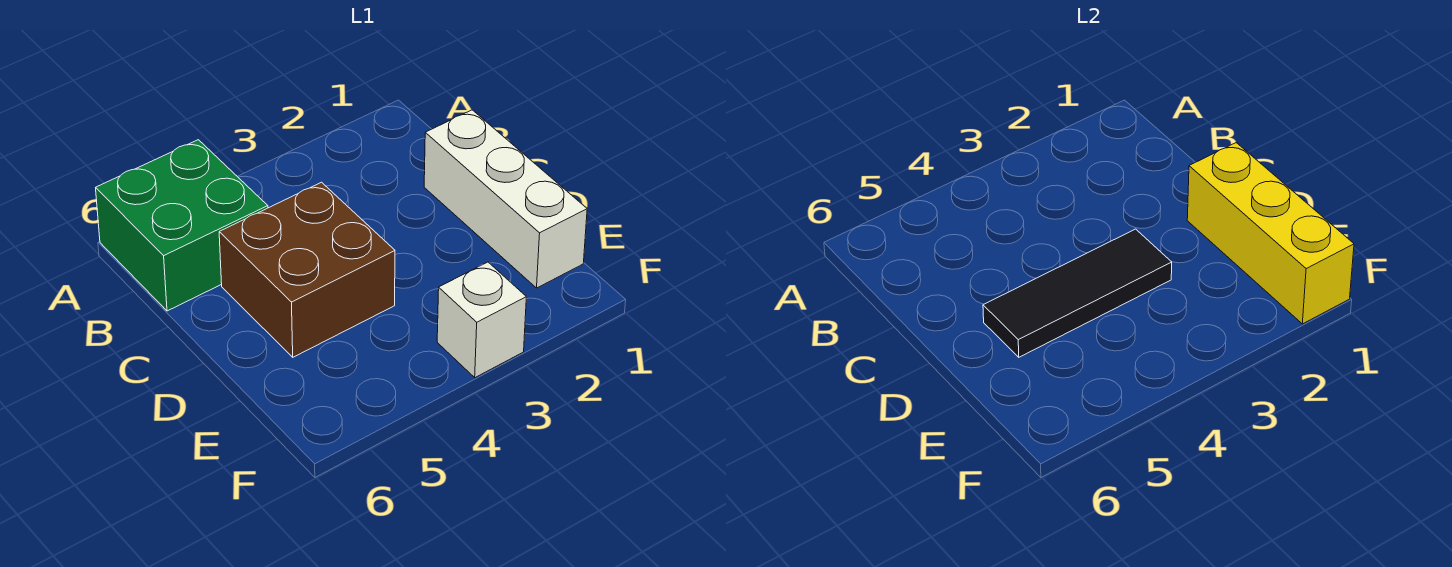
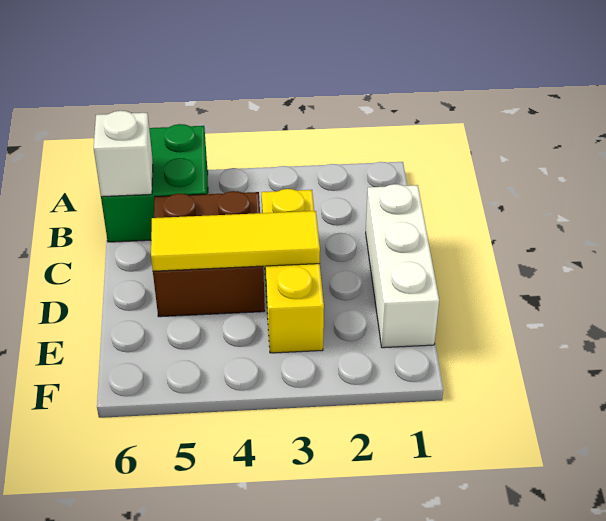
yellow 1x3 brick [1187,143,1354,324] -> yellow 1x3 brick moved to [262,189,324,353]
black 1x3 tile [983,229,1172,357] -> yellow 1x3 tile [151,211,320,271]
white 1x1 brick [437,262,526,378] -> white 1x1 brick moved to [94,111,153,197]

